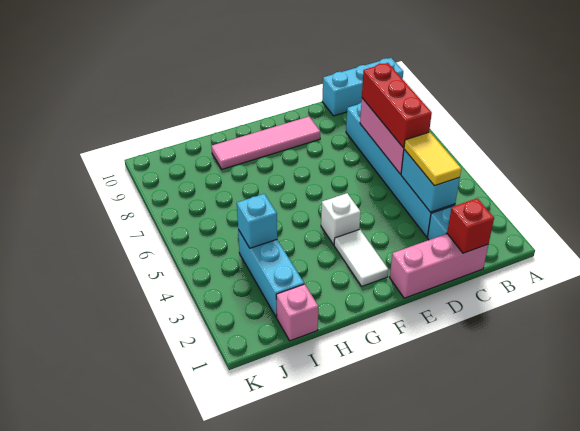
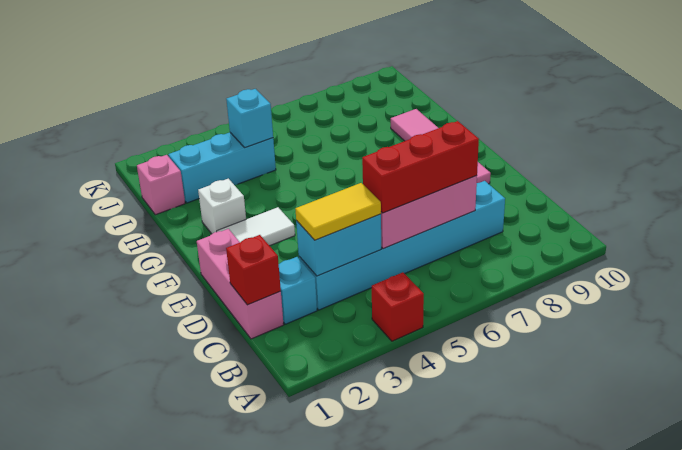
none -> red 1x1 brick [372,272,424,341]
cyan 1x3 brick [322,58,403,116] -> none
white 1x1 brick [321,193,361,245] -> white 1x1 brick moved to [198,179,246,234]

